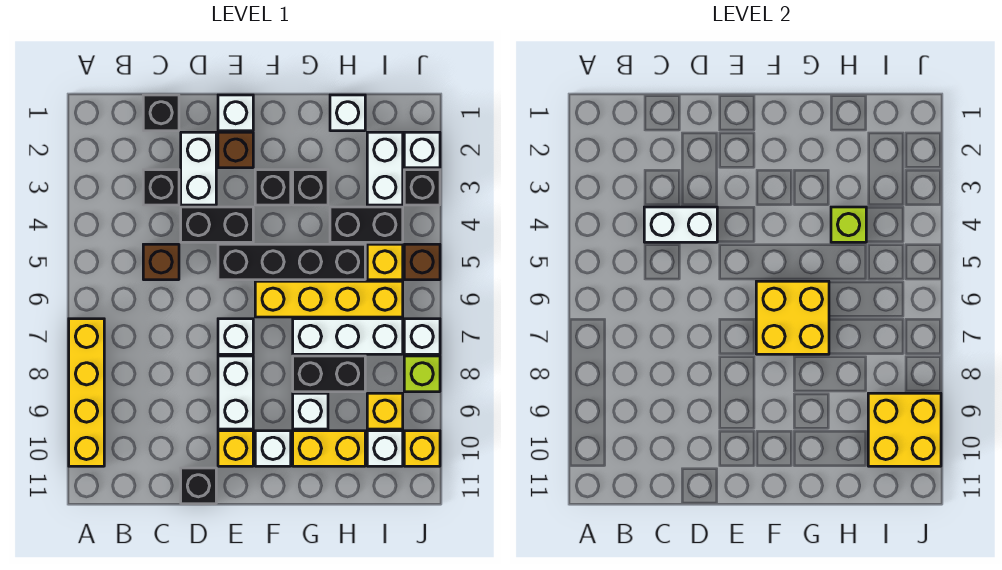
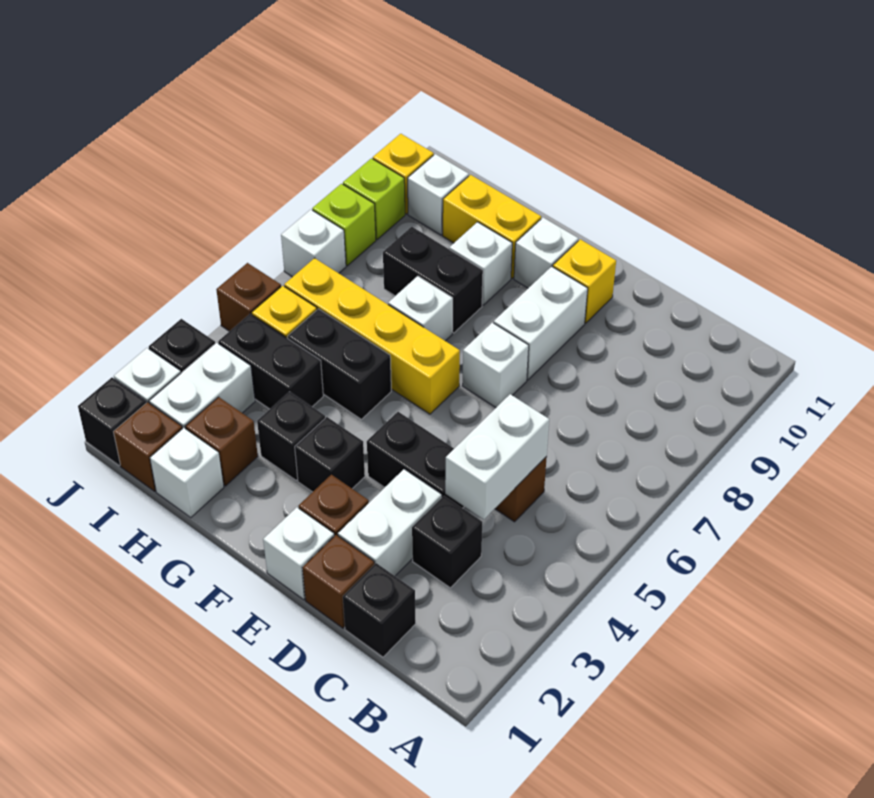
yellow 1x4 brick [69,319,104,466] -> none
white 1x2 brick [644,207,717,242] -> white 1x2 brick turned to [445,394,549,519]
none -> brown 1x1 brick [303,535,374,628]
black 1x1 brick [181,468,216,504] -> black 1x1 brick moved to [78,378,146,466]
black 1x4 brick [218,244,365,280] -> black 1x2 brick [288,309,391,419]
yellow 2x2 brick [756,281,829,354] -> none
white 1x3 brick [293,319,403,354] -> white 1x1 brick [388,276,453,341]
none -> brown 1x1 brick [186,397,258,486]
lime 1x1 brick [831,207,866,242] -> lime 1x1 brick moved to [343,158,405,239]
none -> brown 1x1 brick [113,402,182,491]
yellow 1x1 brick [367,393,403,429] -> none
yellow 2x2 brick [868,393,941,466] -> none

